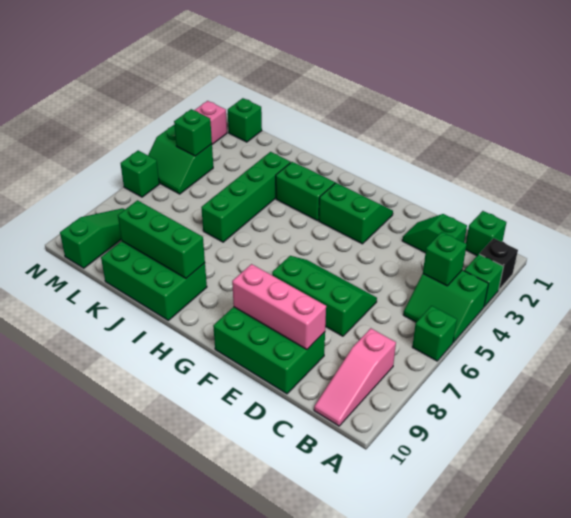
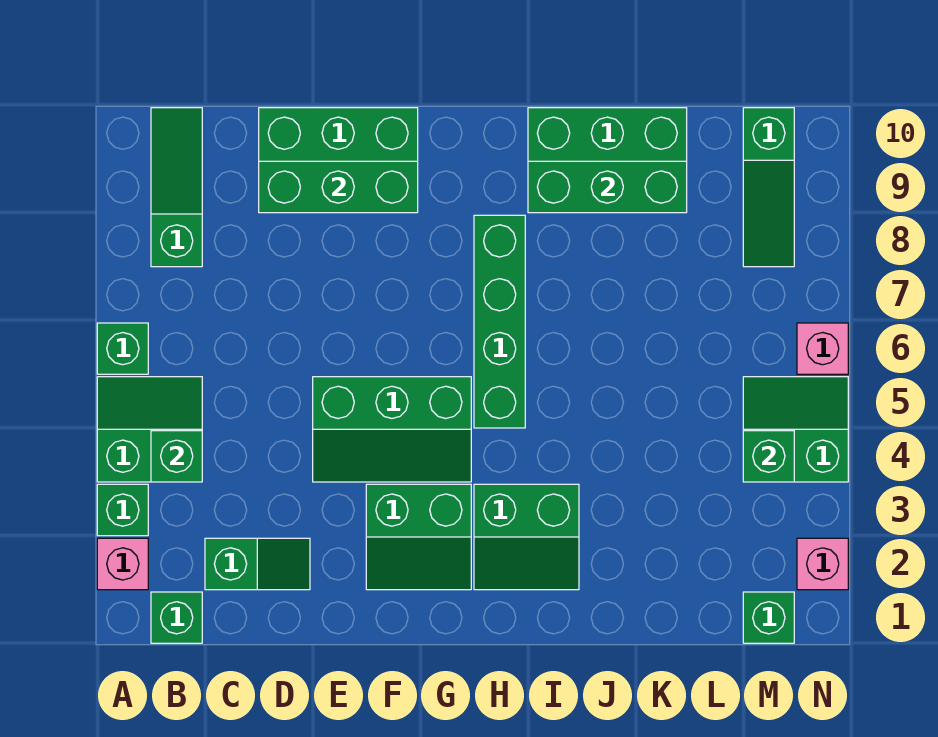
black 1x1 brick [479,238,518,289] -> pink 1x1 brick [97,538,148,590]
pink 1x3 slope [314,328,396,426] -> green 1x3 slope [151,108,202,267]
green 2x3 slope [272,256,377,336] -> green 2x3 slope moved to [313,377,471,482]
pink 1x3 brick [232,264,326,349] -> green 1x3 brick [259,161,418,213]
green 1x4 brick [201,152,291,242] -> green 1x4 brick moved to [474,215,525,428]
green 1x1 brick [120,150,159,197] -> pink 1x1 brick [797,323,848,374]

